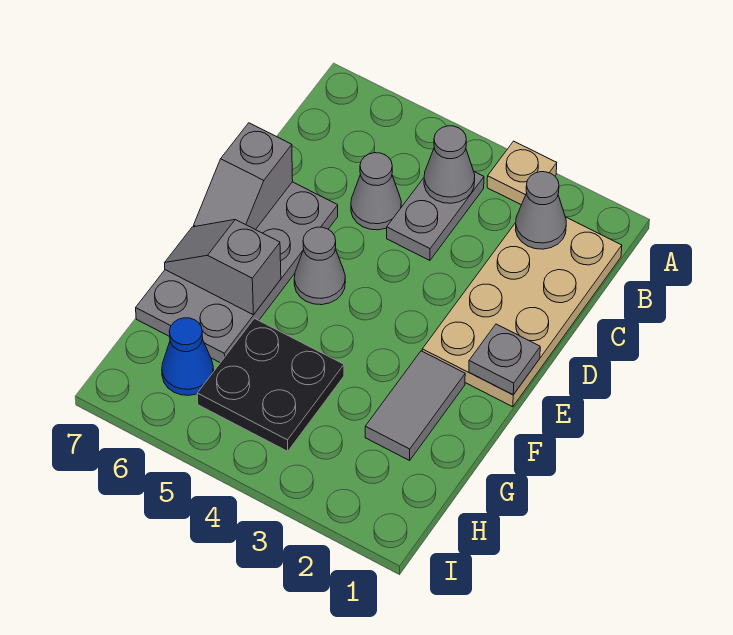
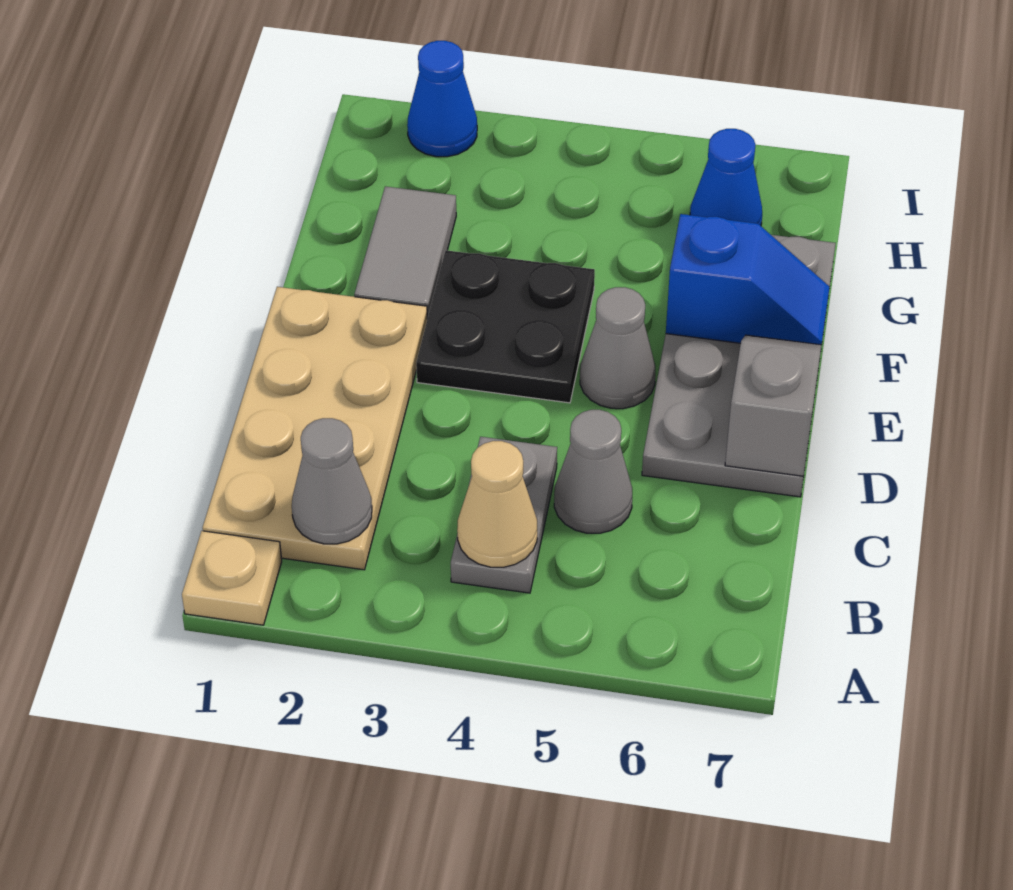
tan 1x1 plate [487,141,557,205] -> tan 1x1 plate moved to [182,531,282,625]
grey 1x1 cone [424,126,475,203] -> tan 1x1 cone [457,441,537,567]
grey 1x1 plate [469,324,540,395] -> none
grey 1x2 slope [165,220,281,315] -> blue 1x2 slope [666,214,829,345]
black 2x2 plate [197,318,344,451] -> black 2x2 plate moved to [416,250,595,403]
none -> blue 1x1 cone [407,41,477,157]

